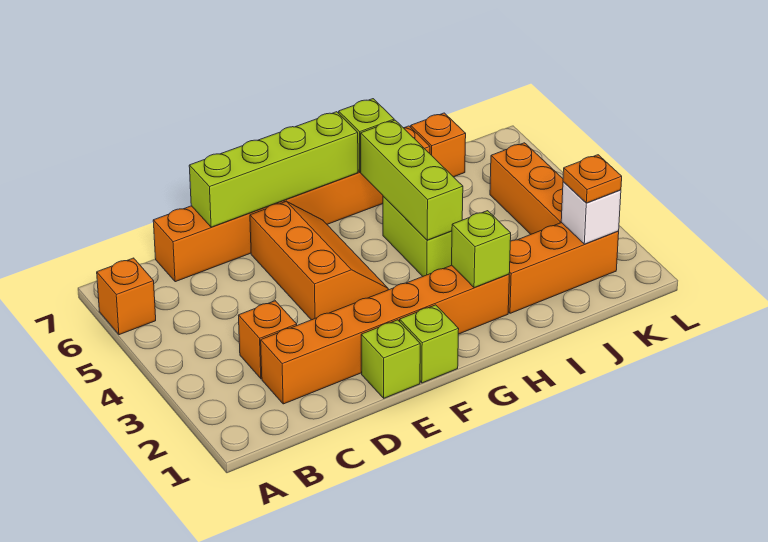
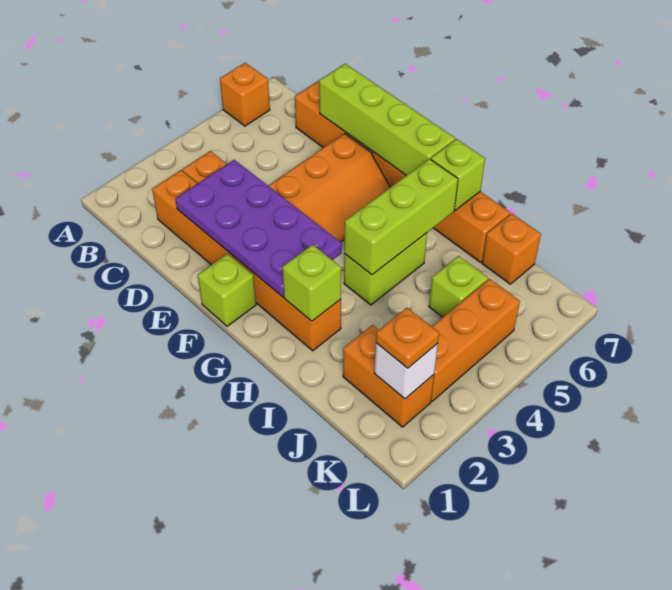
none -> purple 2x4 plate [175,160,342,297]
lime 1x1 brick [361,320,420,398] -> lime 1x1 brick moved to [429,256,488,317]
orange 1x3 brick [508,223,619,313] -> orange 1x2 brick [343,325,434,427]

